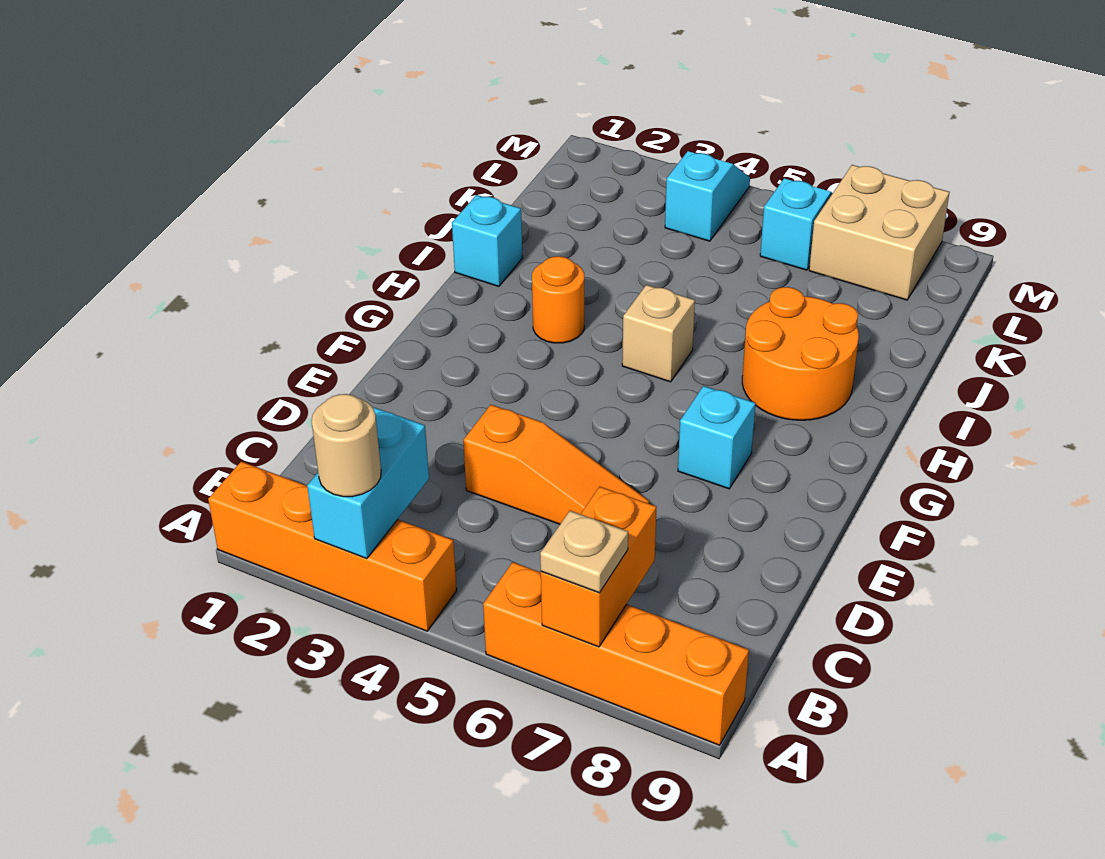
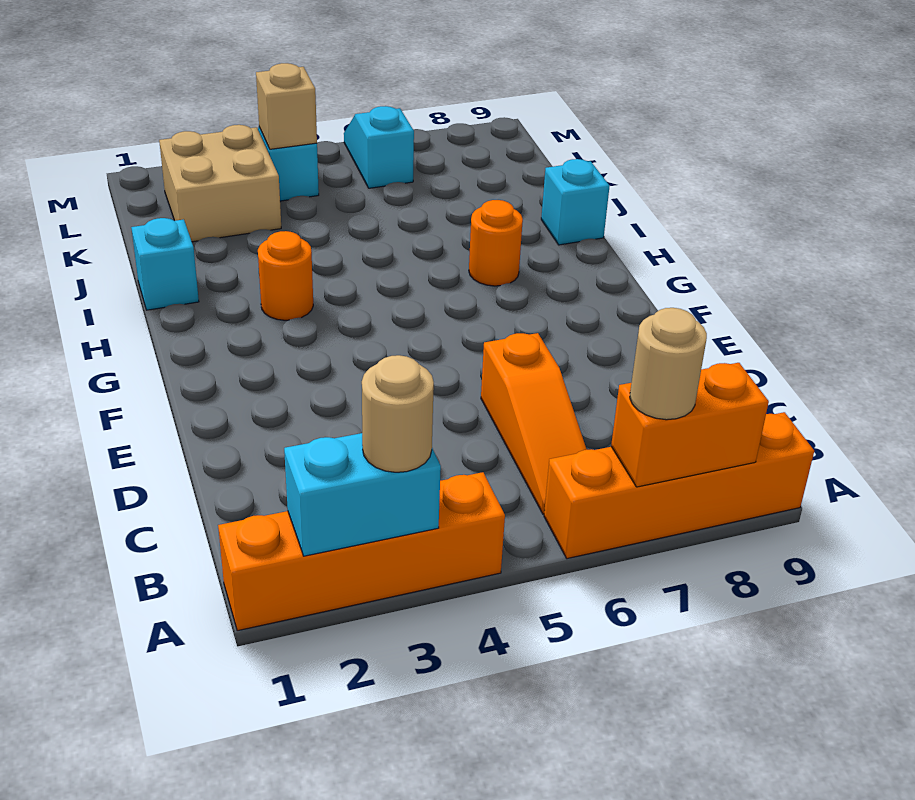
cyan 1x2 brick [307,407,429,559] -> cyan 1x2 brick turned to [284,433,441,556]
orange 1x2 brick [541,487,657,647] -> orange 1x2 brick turned to [611,363,769,487]
tan 1x1 plate [540,511,628,593] -> tan 1x1 round brick [630,308,707,420]
orange 1x3 slope [463,405,649,524] -> orange 1x3 slope turned to [481,333,587,514]
cyan 1x1 brick [678,386,755,489] -> cyan 1x1 brick moved to [541,159,610,245]
tan 1x1 brick [622,285,695,382] -> tan 1x1 brick moved to [256,63,317,149]
orange 2x2 round brick [742,287,859,420] -> orange 1x1 round brick [469,200,523,286]
tan 2x2 brick [809,165,949,300] -> tan 2x2 brick moved to [159,125,281,242]

